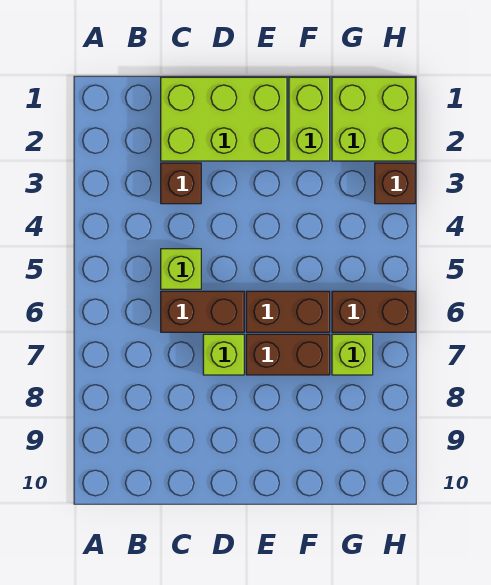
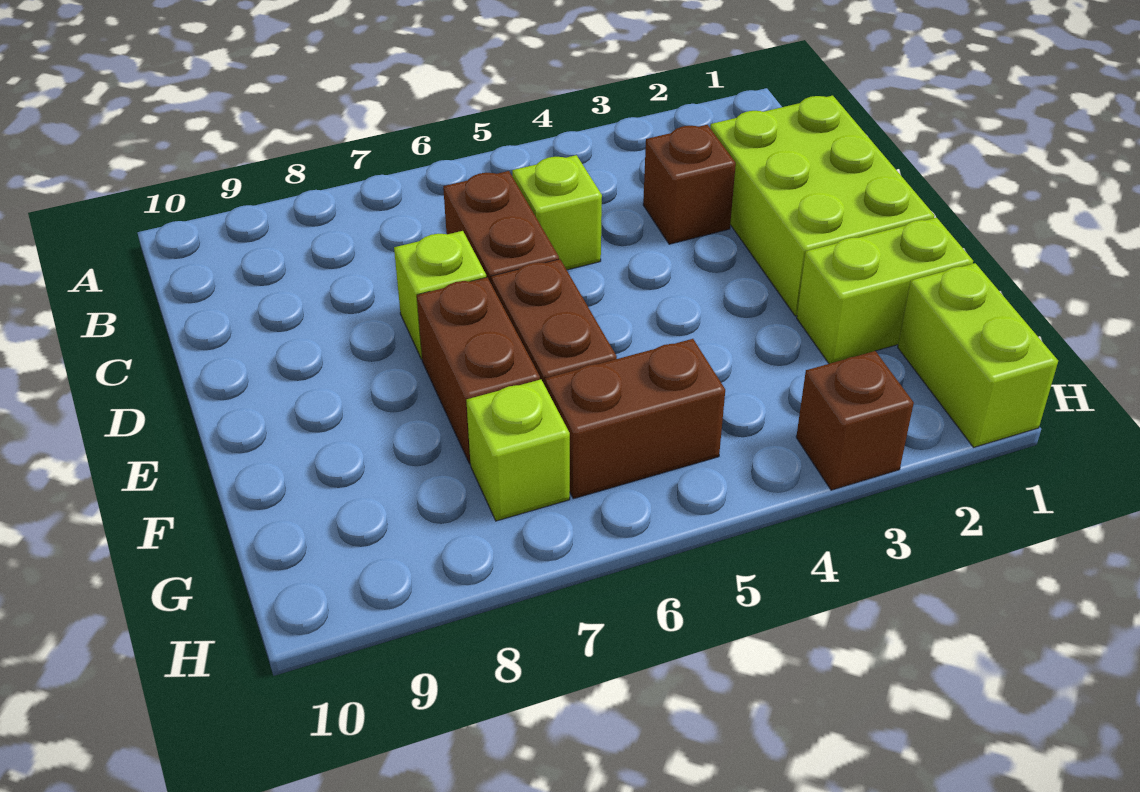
lime 2x2 brick [332,77,415,161] -> lime 1x2 brick [898,263,1058,447]
brown 1x2 brick [332,291,415,332] -> brown 1x2 brick turned to [545,339,725,499]

